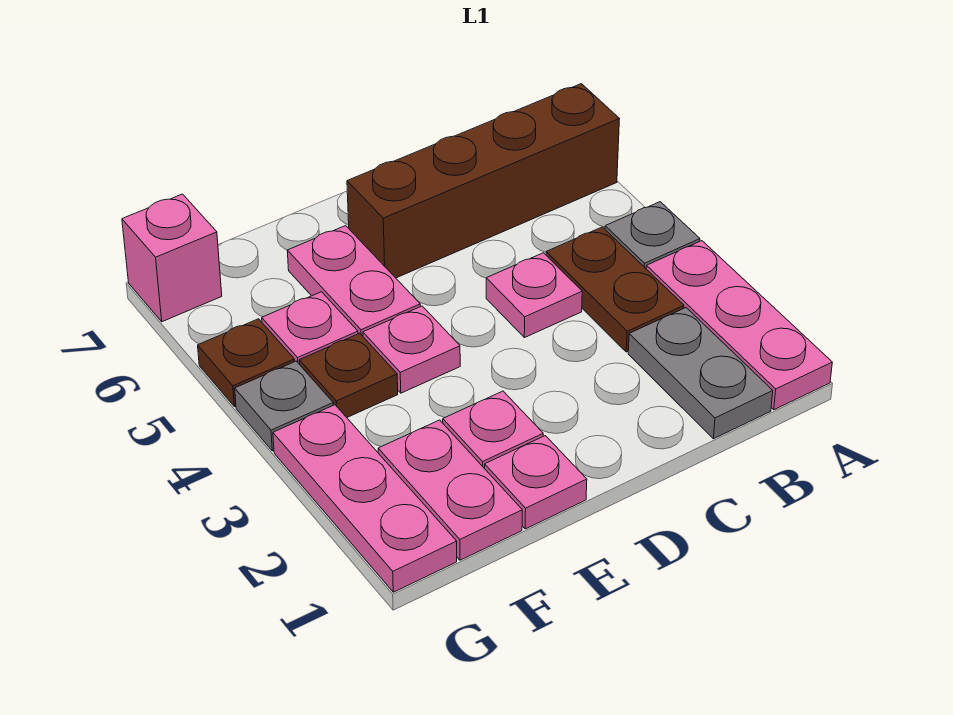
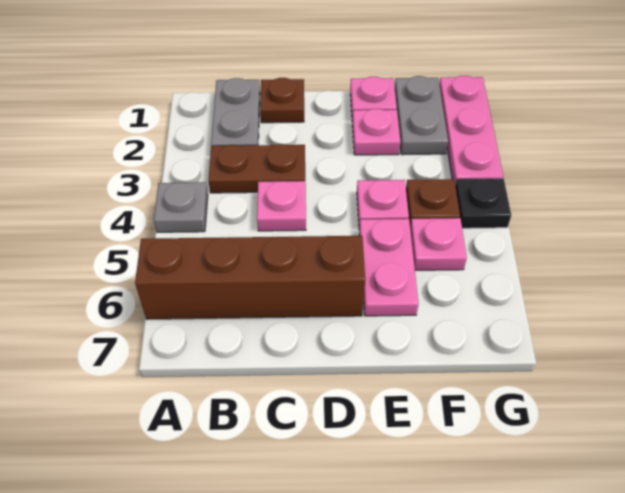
pink 1x3 plate [646,241,832,410] -> none
brown 1x2 plate [546,227,684,352] -> brown 1x2 plate turned to [208,144,305,193]
pink 1x2 plate [378,420,522,560] -> grey 1x2 plate [395,76,448,155]
grey 1x1 plate [235,361,333,451] -> black 1x1 plate [455,179,511,228]
brown 1x1 plate [198,319,295,407] -> brown 1x1 plate moved to [260,78,304,123]
pink 1x1 brick [122,194,222,322] -> none

